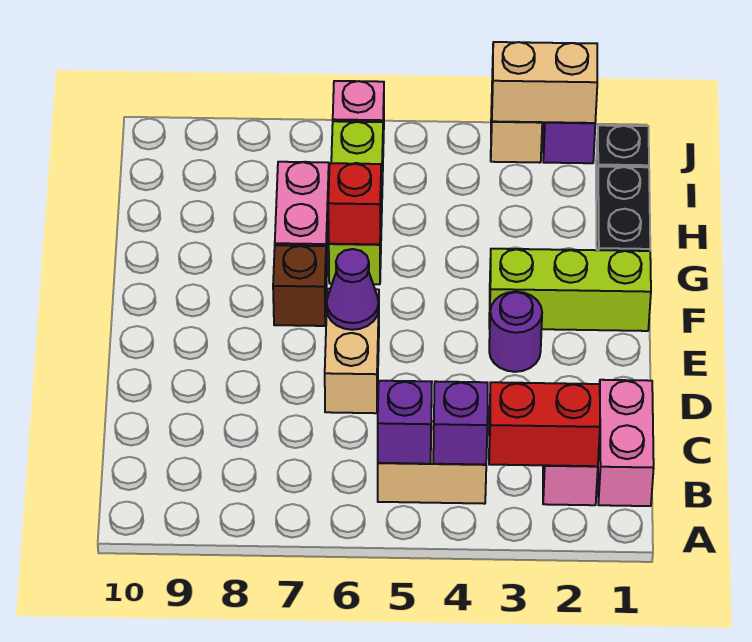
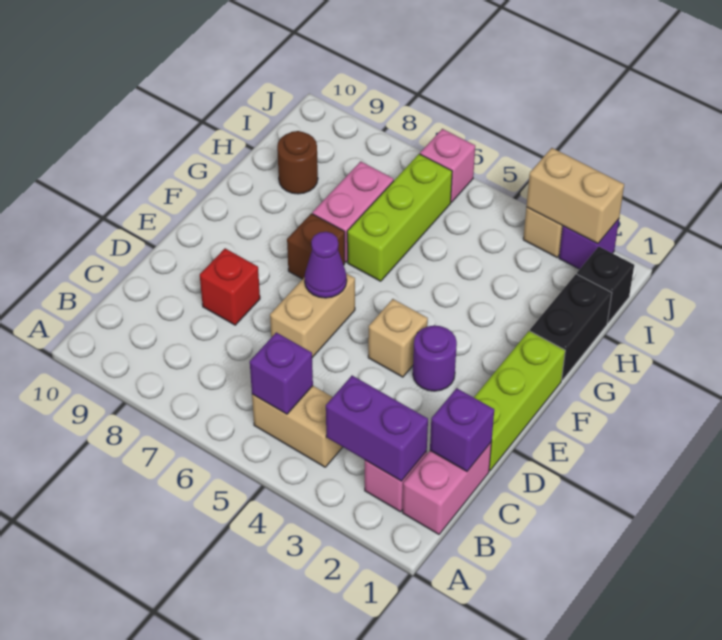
red 1x2 brick [489,382,600,466] -> purple 1x2 brick [326,376,428,481]
purple 1x1 brick [433,381,488,464] -> purple 1x1 brick moved to [430,388,494,471]
none -> tan 1x1 brick [368,299,428,377]
lime 1x3 brick [489,249,651,331] -> lime 1x3 brick turned to [474,331,565,471]
red 1x1 brick [328,163,381,244] -> red 1x1 brick moved to [200,248,260,325]
none -> brown 1x1 round brick [277,131,318,194]

